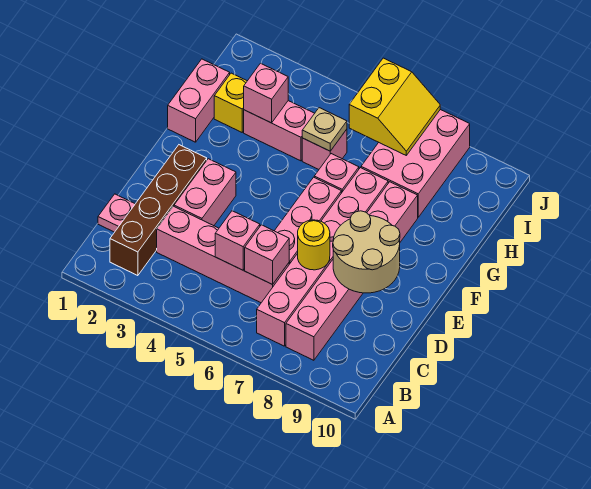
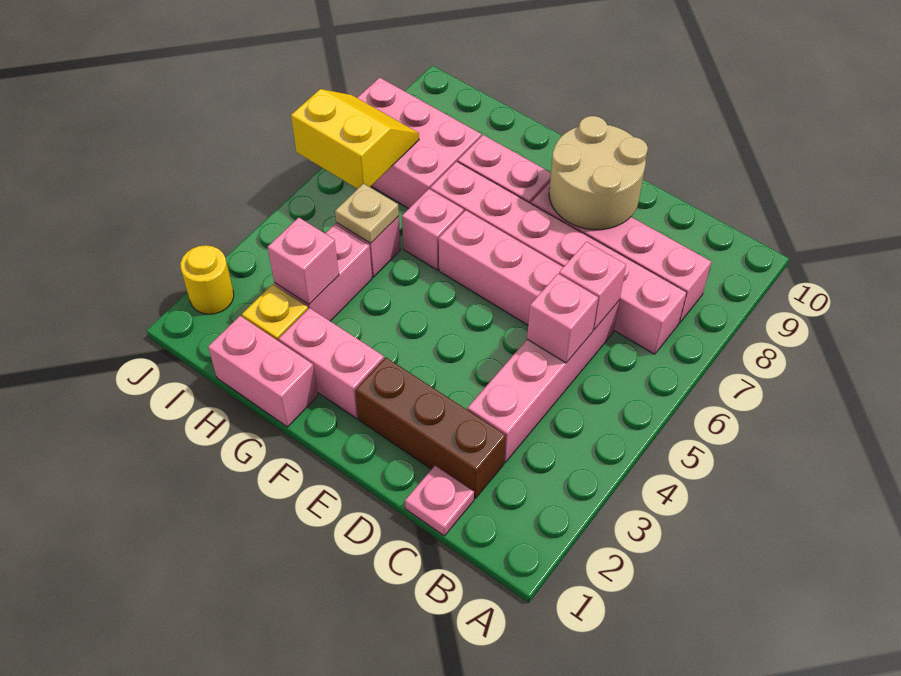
brown 1x4 brick [110,145,207,276] -> brown 1x3 brick [355,357,506,498]
pink 1x2 brick [174,159,236,226] -> pink 1x2 brick moved to [279,308,384,419]
yellow 1x1 round brick [298,220,330,270] -> yellow 1x1 round brick moved to [180,245,234,314]

